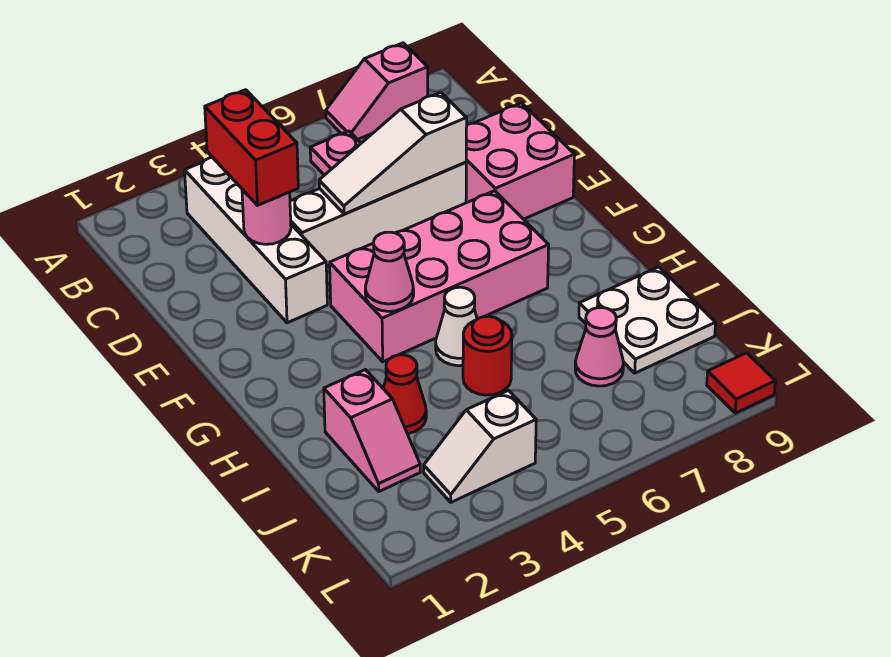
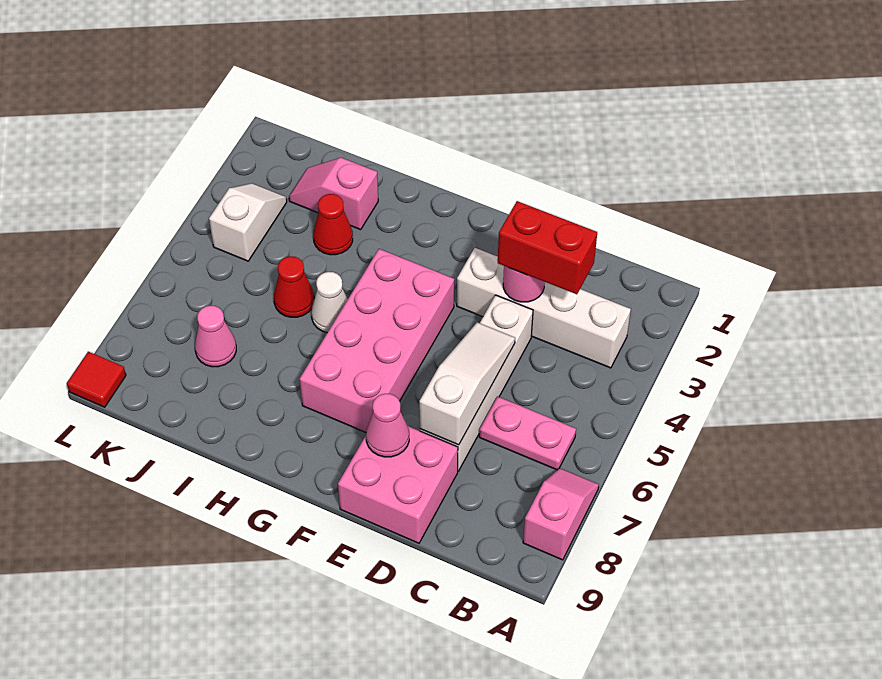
pink 1x1 cone [365,232,414,311] -> pink 1x1 cone moved to [366,394,409,457]
red 1x1 round brick [463,316,512,395] -> red 1x1 cone [274,256,314,317]
white 2x2 plate [579,267,716,373] -> none

